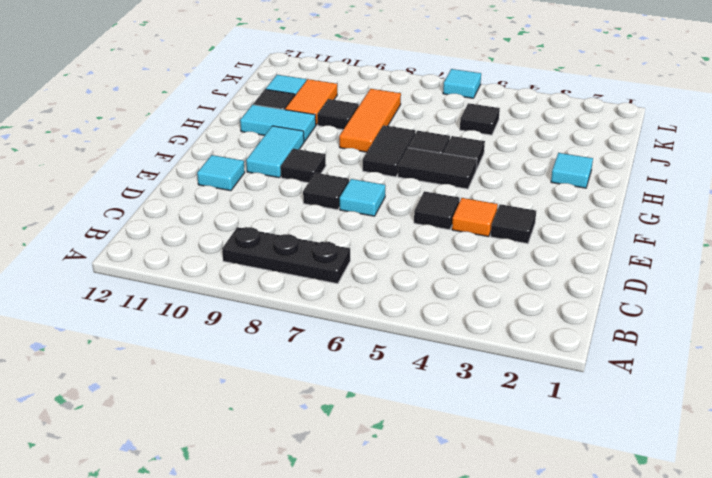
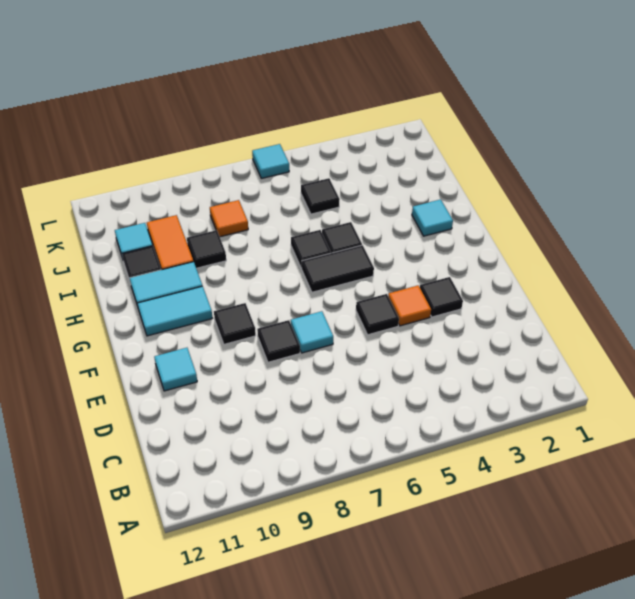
black 1x3 plate [222,227,350,284] -> none
cyan 1x2 tile [246,126,304,178] -> cyan 1x2 tile turned to [137,286,212,336]
black 1x2 tile [363,125,416,177] -> none
orange 1x3 tile [339,89,401,152] -> orange 1x1 tile [210,200,248,237]

